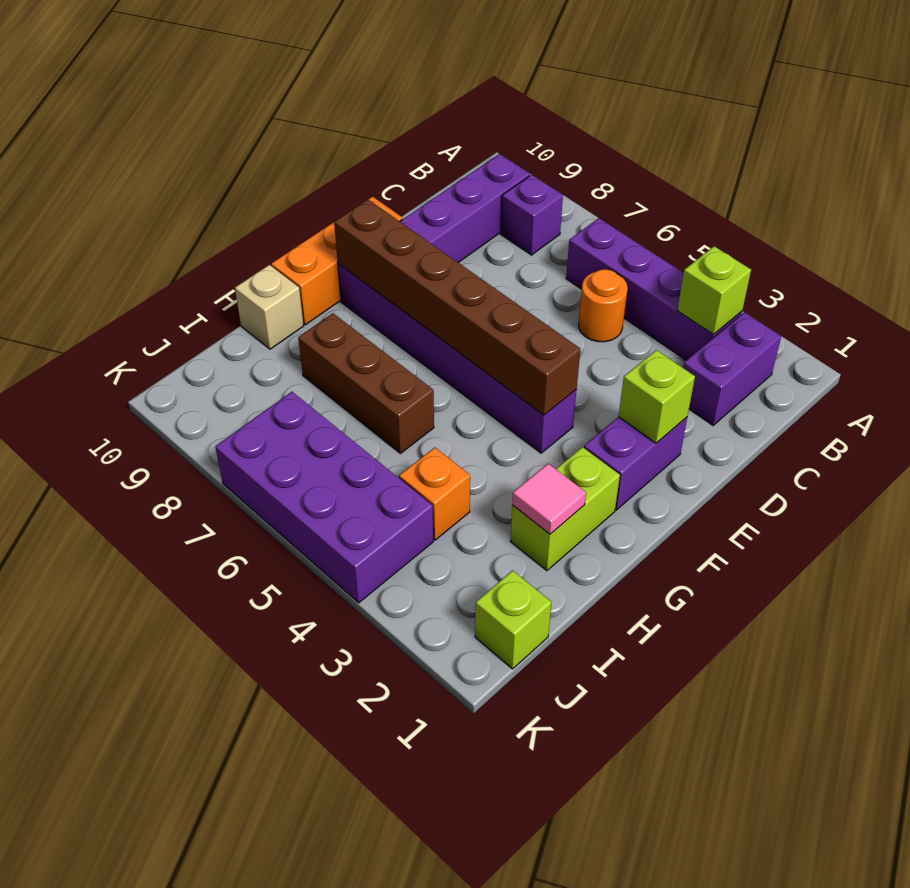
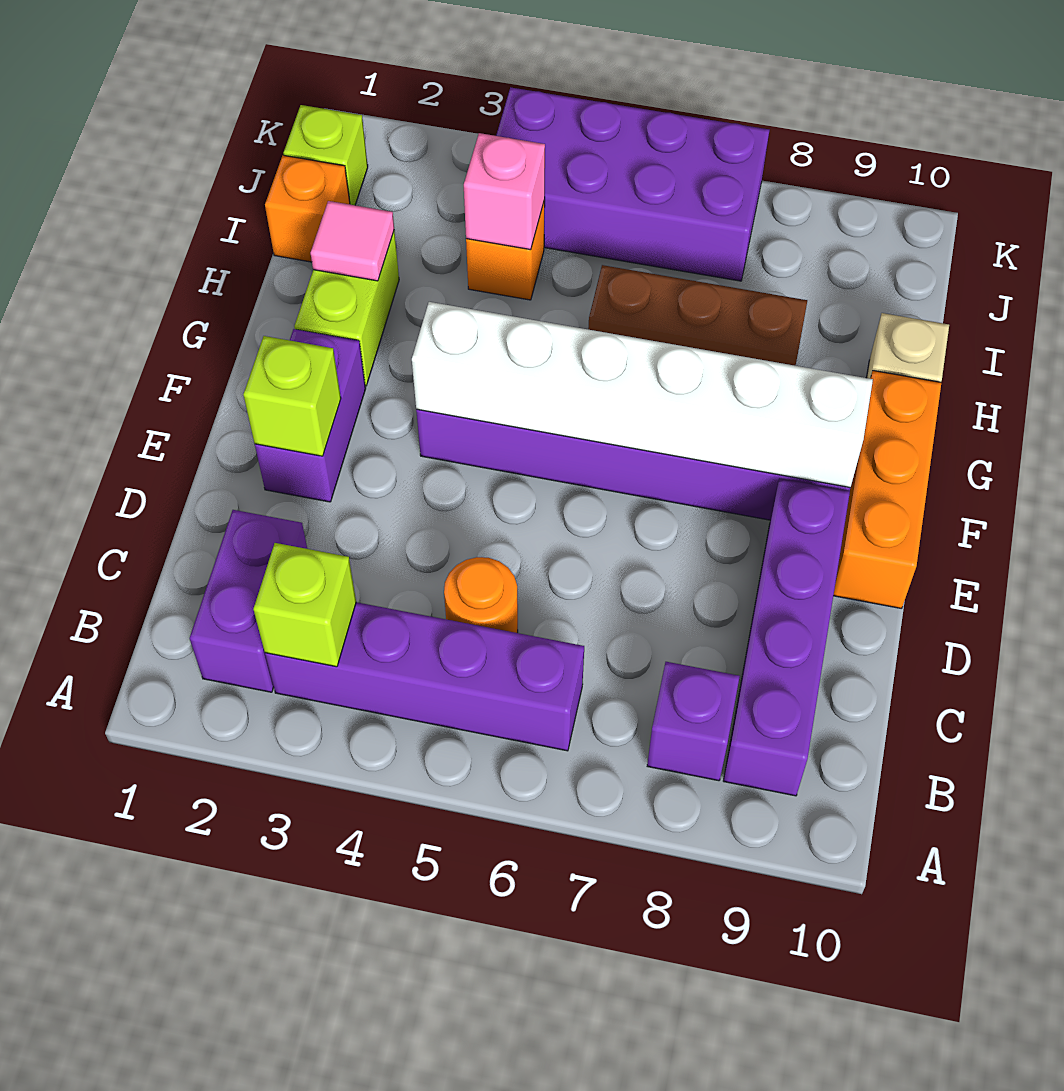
brown 1x6 brick [334,200,580,415] -> white 1x6 brick [412,302,873,488]
none -> orange 1x1 brick [265,155,350,262]
none -> pink 1x1 brick [464,133,545,250]

